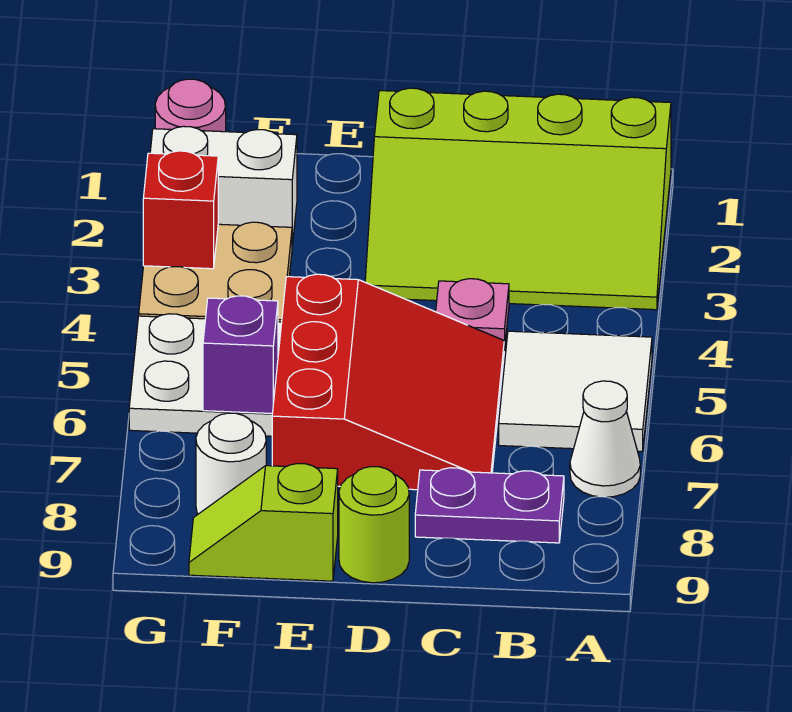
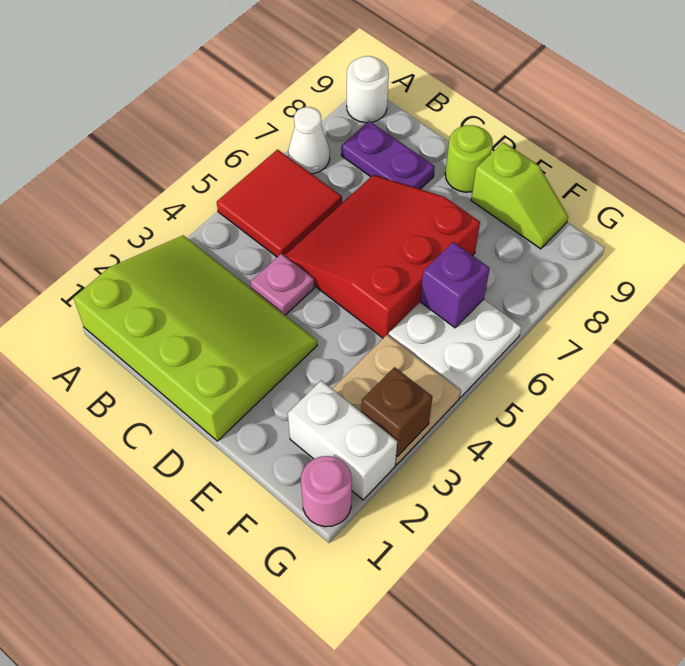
white 2x2 tile [499,331,652,451] -> red 2x2 tile [217,149,342,257]
white 1x1 round brick [196,413,266,514] -> white 1x1 round brick moved to [347,56,389,123]
red 1x1 brick [143,151,218,269] -> brown 1x1 brick [361,367,432,456]

